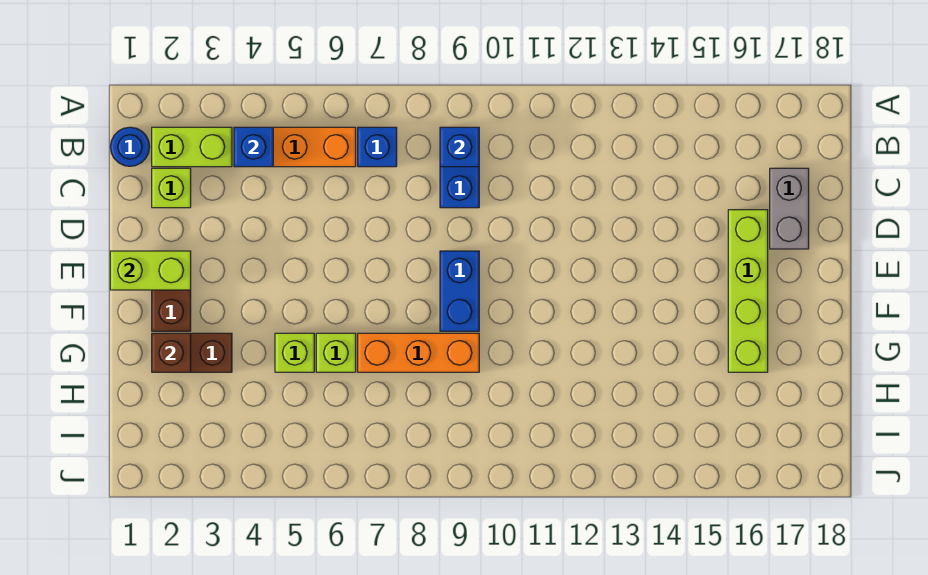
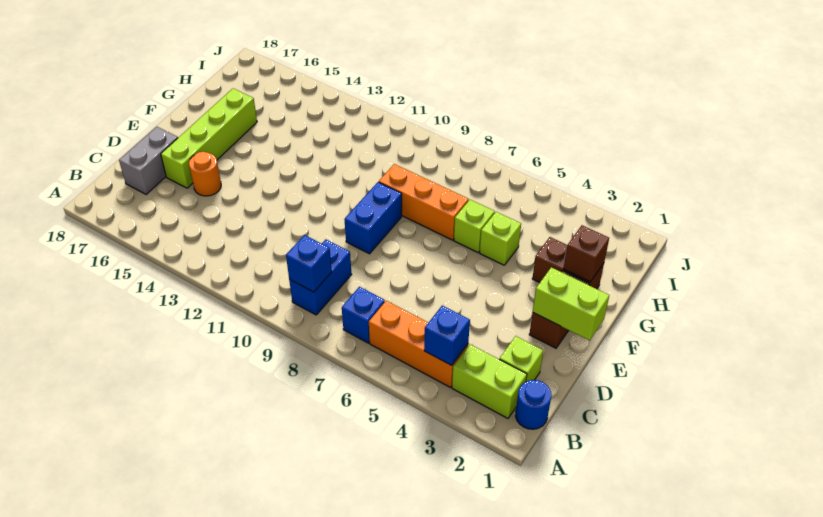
none -> orange 1x1 round brick [189,152,221,196]

